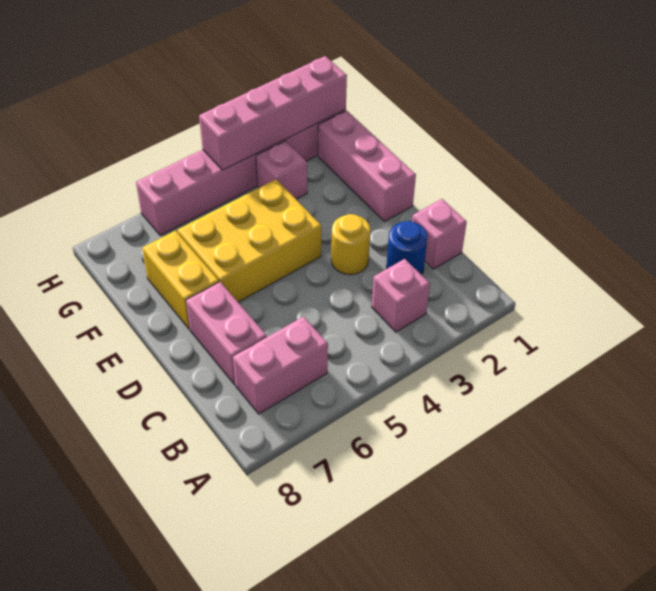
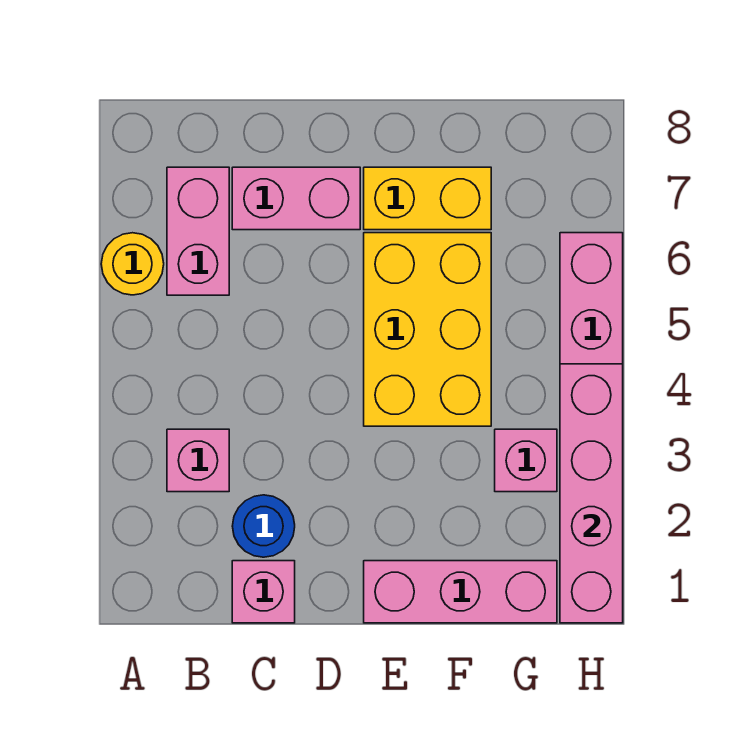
yellow 1x1 round brick [331,214,370,275] -> yellow 1x1 round brick moved to [101,233,164,295]

